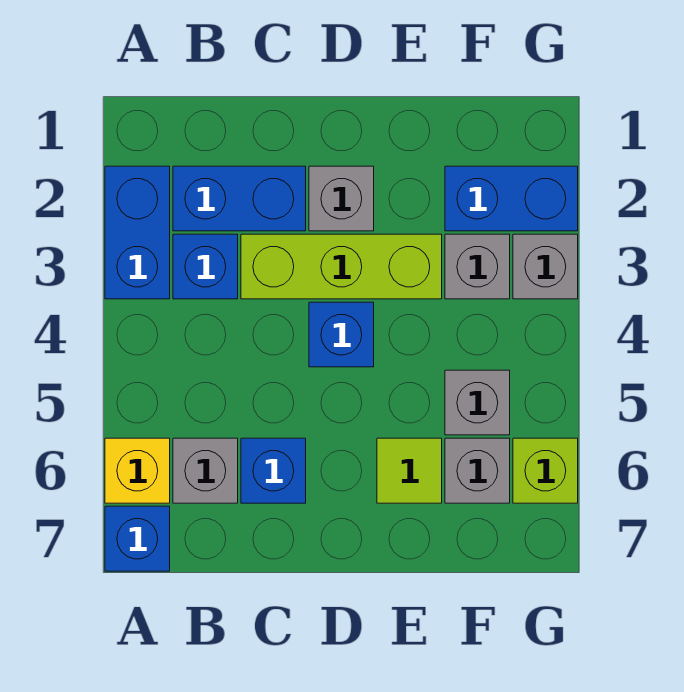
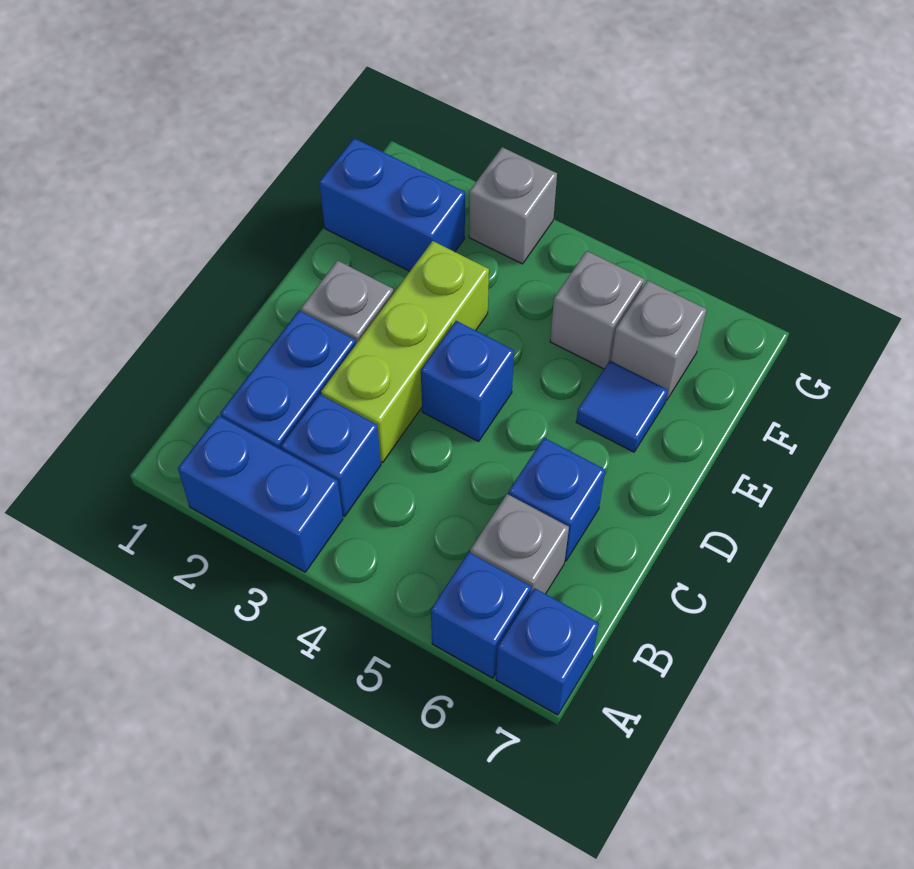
yellow 1x1 brick [105,438,170,503] -> blue 1x1 brick [431,552,531,678]
lime 1x1 tile [377,438,442,503] -> blue 1x1 tile [576,361,668,452]
blue 1x2 brick [445,166,578,231] -> blue 1x2 brick turned to [319,138,465,271]
grey 1x1 brick [445,234,510,299] -> none
lime 1x1 brick [513,438,578,503] -> none

